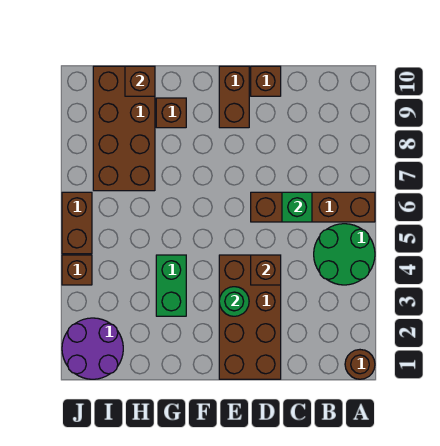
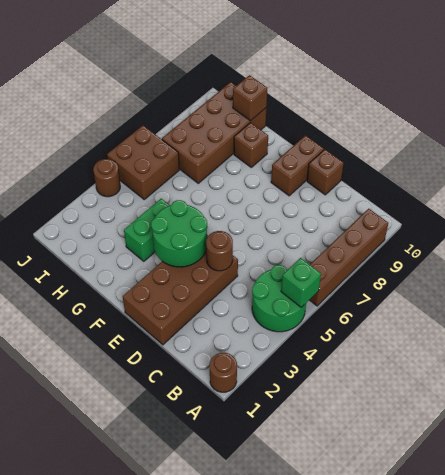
brown 1x4 brick [251,192,375,222] -> brown 1x4 brick turned to [310,209,388,306]
green 1x1 brick [282,192,312,222] -> green 1x1 brick moved to [281,258,321,307]
brown 1x1 brick [251,255,281,285] -> brown 1x1 round brick [206,231,233,271]
green 1x1 round brick [219,287,249,316] -> green 2x2 round brick [151,200,207,267]
purple 2x2 round brick [62,318,123,379] -> none
brown 1x1 brick [62,255,92,285] -> brown 1x1 round brick [93,159,120,197]
brown 1x2 brick [62,192,92,254] -> brown 2x2 brick [107,126,179,199]

